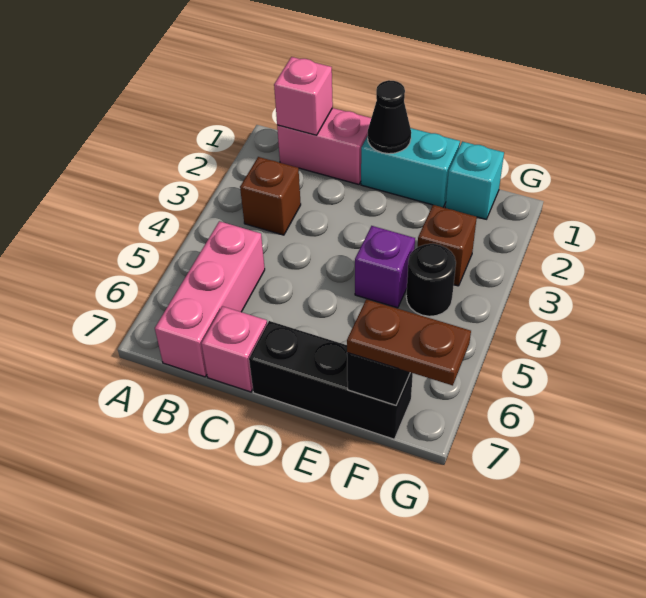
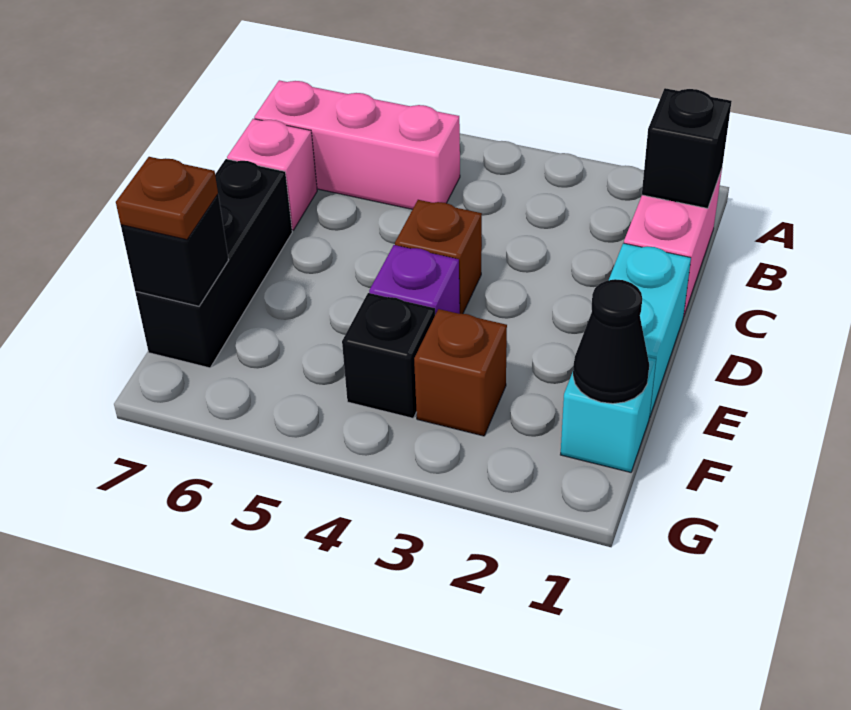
pink 1x1 brick [274,57,333,135] -> black 1x1 brick [642,88,732,208]
brown 1x1 brick [240,157,301,235] -> brown 1x1 brick moved to [395,200,482,314]
black 1x1 cone [368,80,411,154] -> black 1x1 cone moved to [573,279,649,404]
black 1x1 round brick [406,244,456,316] -> black 1x1 brick [342,293,435,418]
brown 1x2 plate [347,299,471,386] -> brown 1x1 plate [116,157,218,240]

